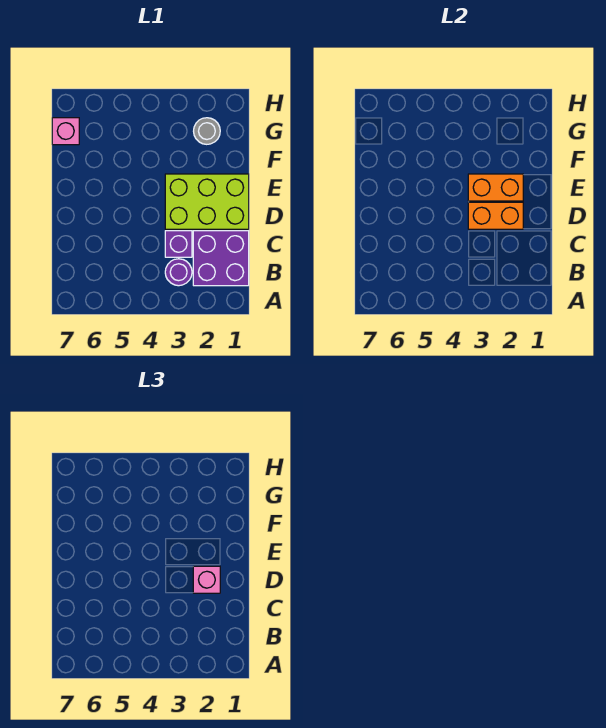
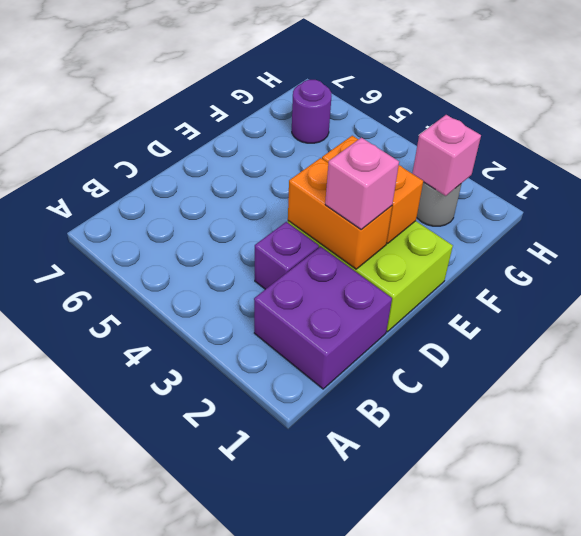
purple 1x1 round brick [165,259,192,286] -> purple 1x1 round brick moved to [292,80,331,143]
pink 1x1 brick [52,118,79,145] -> pink 1x1 brick moved to [412,115,481,196]

